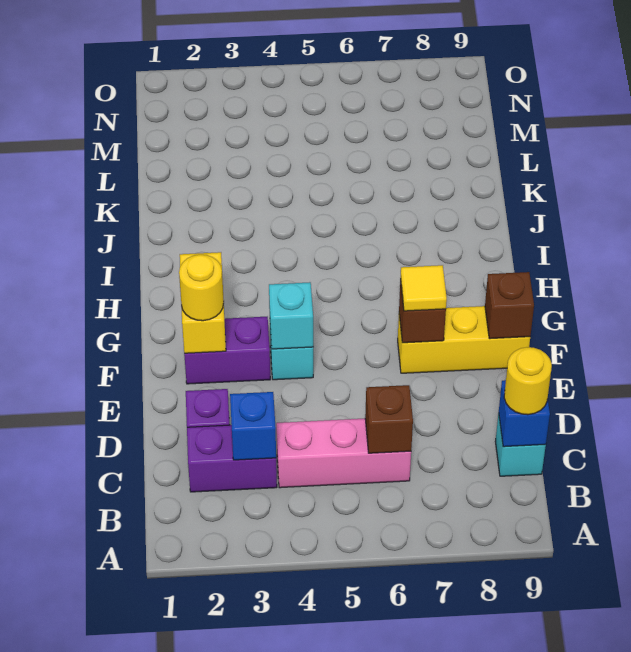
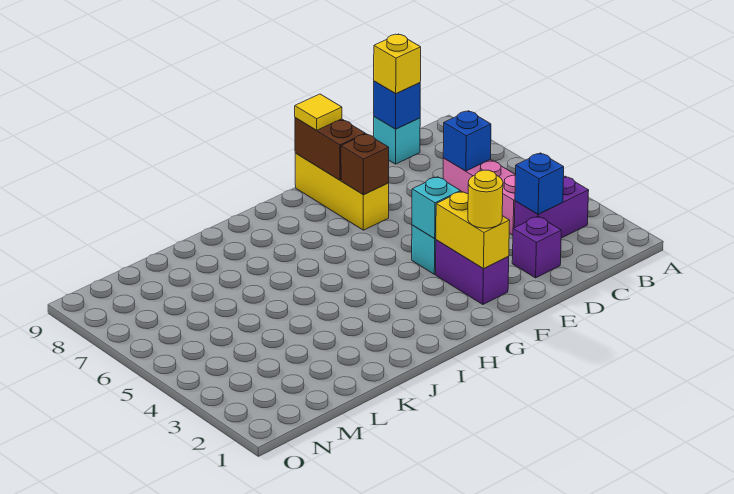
purple 1x2 brick [187,425,277,492] -> purple 1x2 brick turned to [514,176,589,238]
brown 1x1 brick [365,385,413,453] -> blue 1x1 brick [443,111,491,171]
yellow 1x1 round brick [504,347,552,415] -> yellow 1x1 brick [374,34,421,94]
yellow 1x2 brick [180,252,226,353] -> yellow 1x2 brick turned to [436,191,510,269]
yellow 1x1 tile [400,265,447,311] -> yellow 1x1 tile moved to [295,94,342,130]
brown 1x1 brick [485,272,534,339] -> brown 1x2 brick [295,118,365,180]

